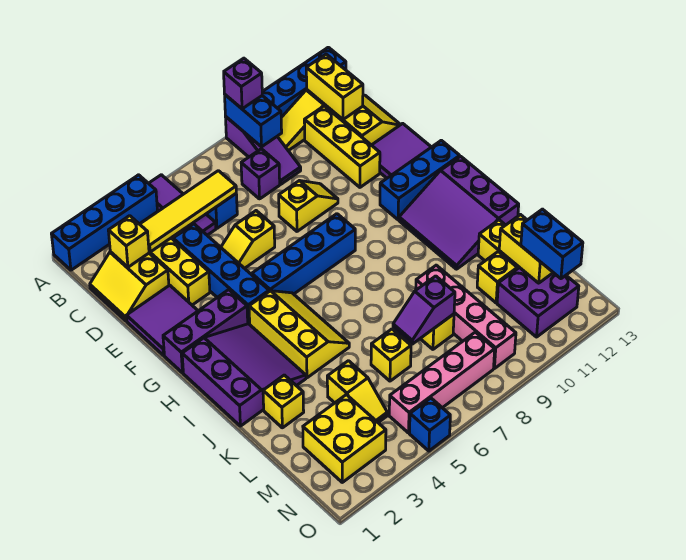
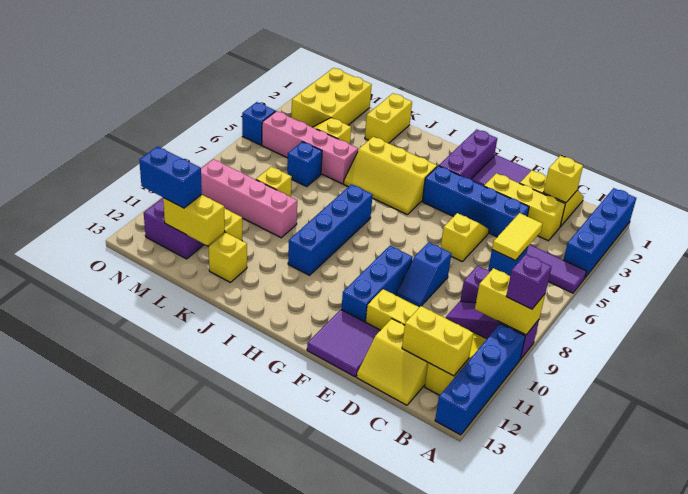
blue 1x2 brick [225,95,282,147] -> yellow 1x2 brick [475,268,545,335]
yellow 1x4 tile [140,171,236,252] -> yellow 1x2 tile [492,213,543,260]
yellow 1x2 slope [279,181,338,231] -> blue 1x2 slope [397,242,452,307]
blue 1x4 brick [252,214,355,294] -> blue 1x4 brick moved to [288,184,373,275]
blue 1x3 brick [380,140,460,220] -> blue 1x3 brick moved to [341,246,413,322]
purple 3x3 slope [182,324,306,426] -> none
purple 3x3 slope [399,156,519,269] -> none
yellow 1x1 brick [263,375,304,428] -> yellow 1x2 brick [365,93,412,143]
yellow 1x1 brick [371,329,411,381] -> blue 1x1 brick [287,142,322,187]
purple 1x2 slope [393,276,455,344] -> none
yellow 2x2 brick [303,395,386,482] -> yellow 2x3 brick [291,68,372,127]
pink 1x4 brick [389,332,495,433] -> pink 1x4 brick turned to [262,111,358,184]

